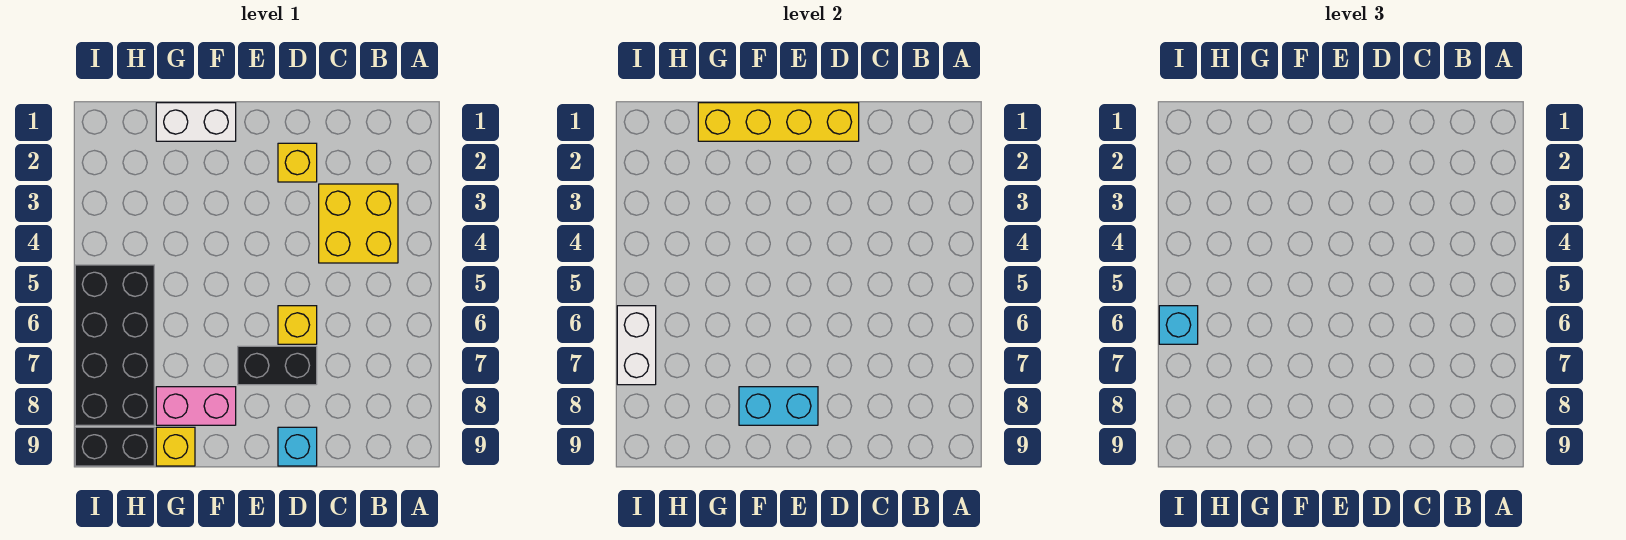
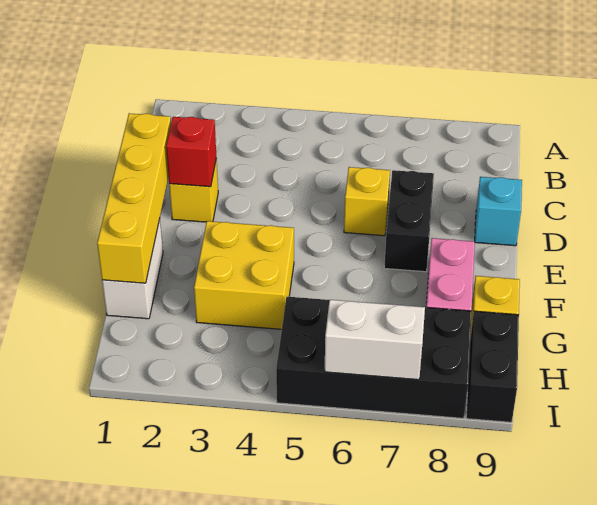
yellow 2x2 brick [319,184,398,263] -> yellow 2x2 brick moved to [194,221,294,329]
none -> red 1x1 brick [166,117,216,187]
cyan 1x2 brick [739,387,818,425] -> none
cyan 1x1 brick [1159,306,1198,344] -> none

